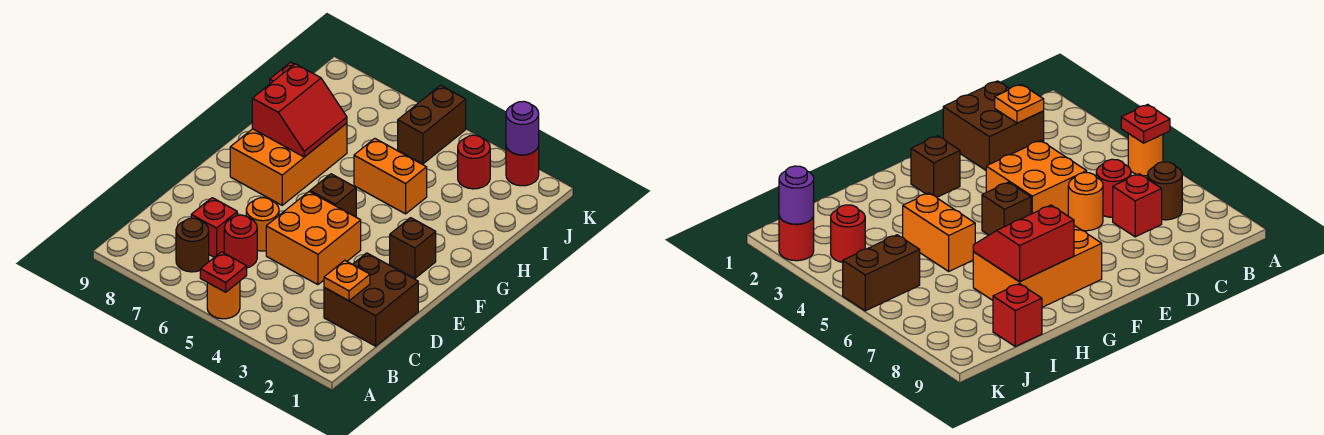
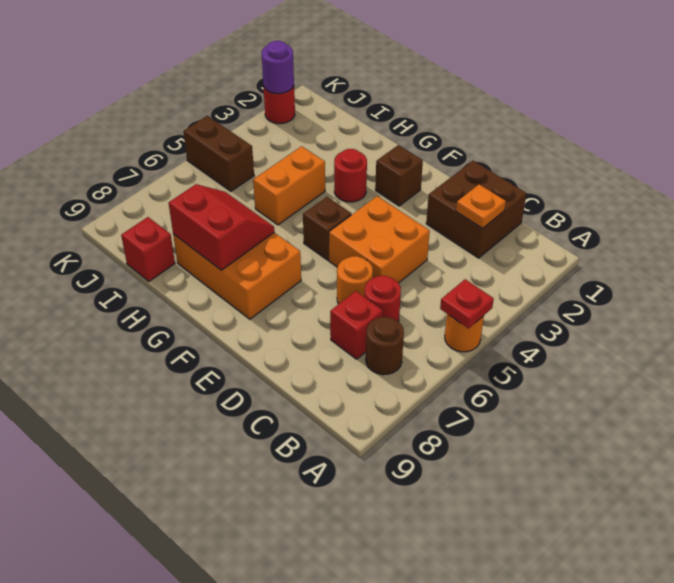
red 1x1 round brick [457,135,490,189] -> red 1x1 round brick moved to [334,149,367,202]

